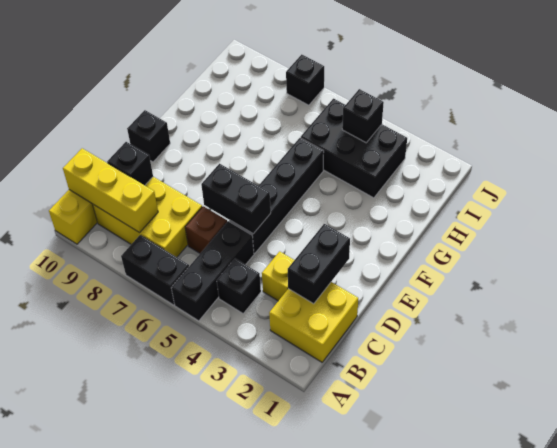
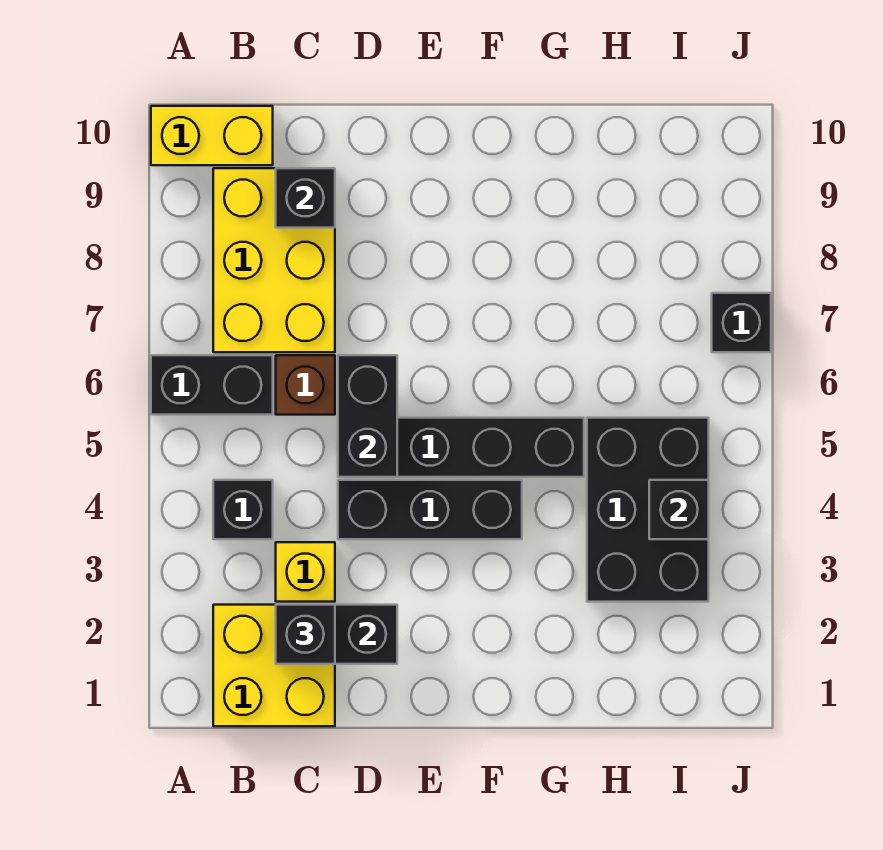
black 1x3 brick [171,221,254,321] -> black 1x3 brick moved to [338,480,522,539]
black 1x2 brick [121,235,189,305] -> black 1x2 brick turned to [151,355,273,415]
yellow 1x3 brick [63,148,158,233] -> none
black 1x1 brick [127,110,170,162] -> black 1x1 brick moved to [276,605,335,664]

